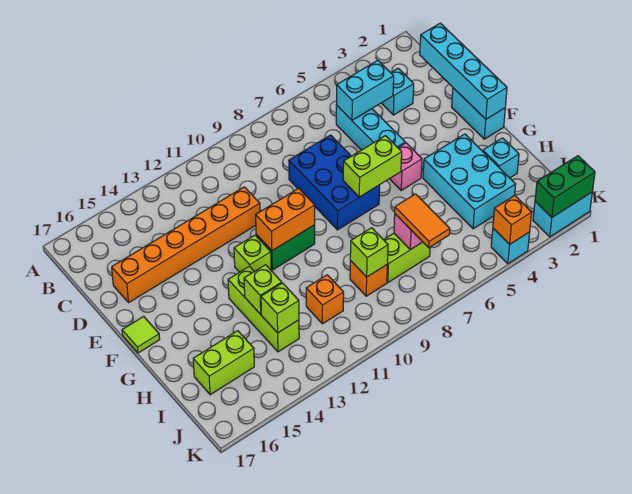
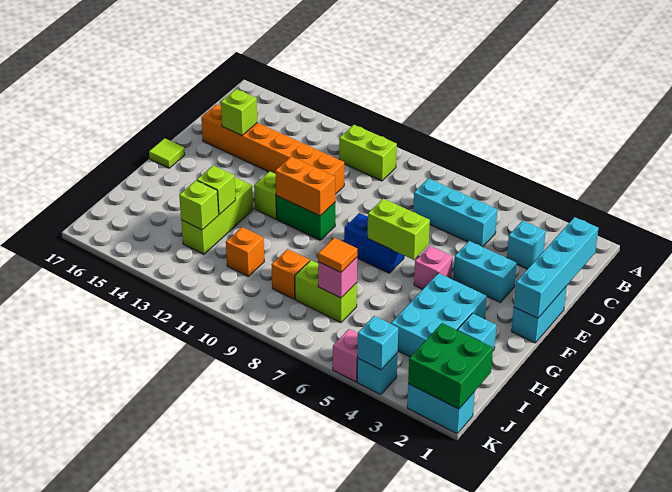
cyan 1x2 brick [337,60,394,120] -> cyan 1x2 brick moved to [453,241,517,302]
cyan 1x3 brick [336,105,405,150] -> cyan 1x3 brick turned to [413,179,497,247]
blue 2x3 brick [289,135,380,230] -> blue 1x2 brick [344,213,404,273]
orange 1x2 tile [395,194,450,248] -> orange 1x1 tile [318,238,357,272]
lime 1x1 brick [350,228,388,277] -> lime 1x1 brick moved to [221,89,257,135]
lime 1x2 brick [193,331,254,395] -> lime 1x2 brick moved to [339,125,397,181]
green 1x2 brick [535,156,595,218] -> green 2x2 brick [408,323,493,409]
orange 1x1 brick [493,196,532,244] -> cyan 1x1 brick [358,316,398,370]
none -> pink 1x1 brick [333,329,358,382]

